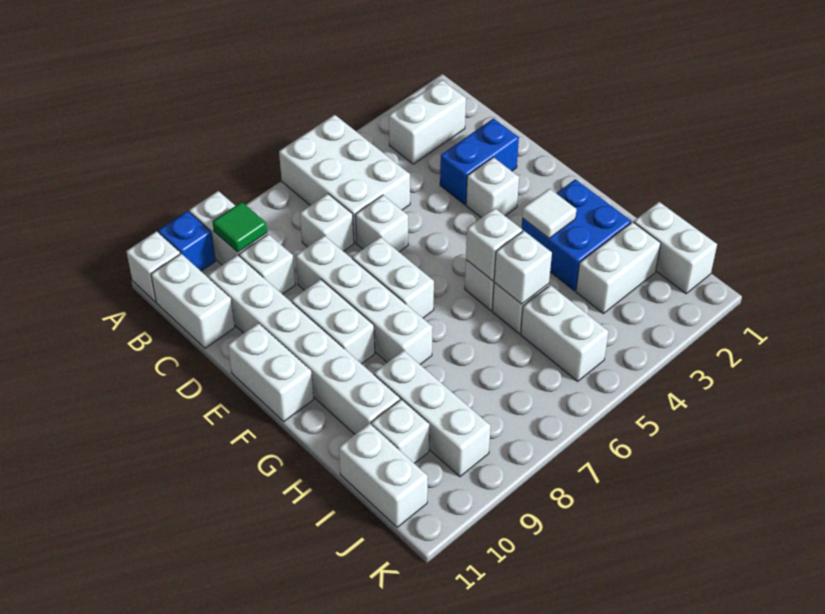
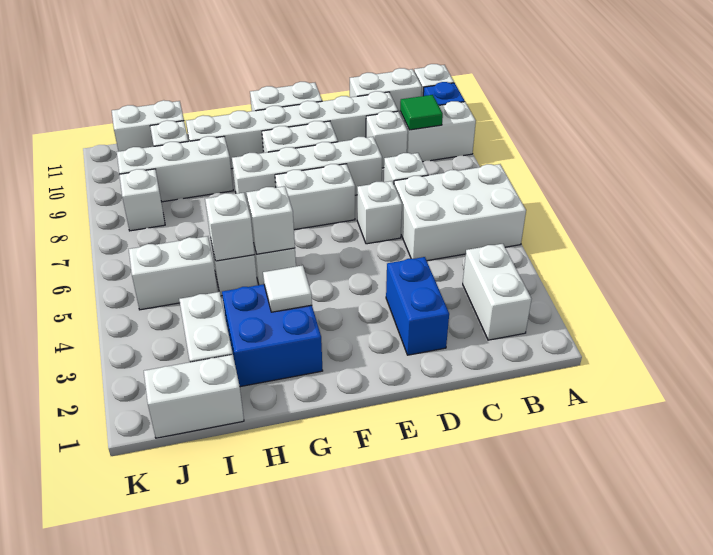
white 1x1 brick [466,157,519,218] -> white 1x1 brick moved to [119,169,165,231]

